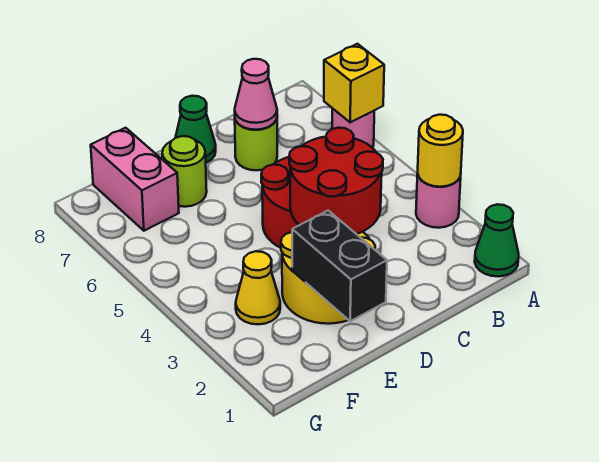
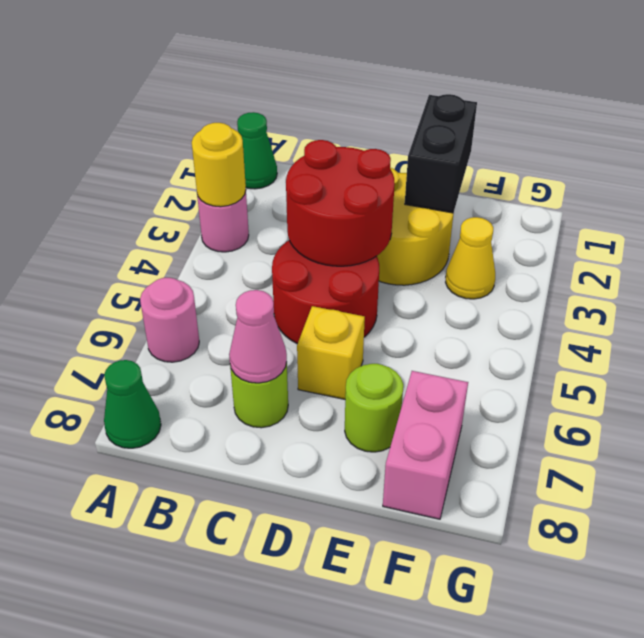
yellow 1x1 brick [324,44,384,122] -> yellow 1x1 brick moved to [297,306,365,399]
green 1x1 cone [175,96,216,163] -> green 1x1 cone moved to [104,360,161,448]

